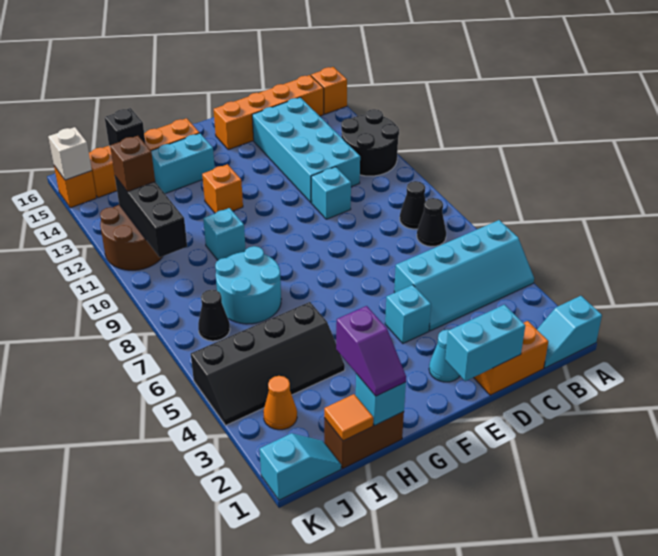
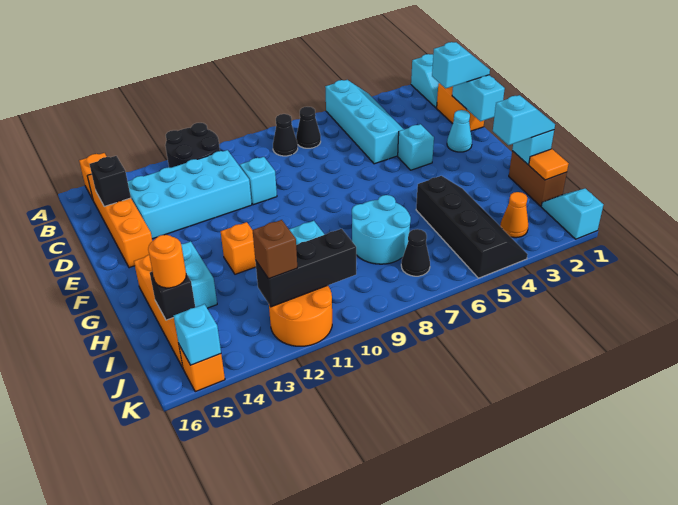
none -> black 1x1 brick [90,156,131,207]
none -> cyan 1x2 slope [432,42,490,88]
purple 1x2 slope [336,306,406,396] -> cyan 1x2 slope [493,95,555,145]
none -> orange 1x1 round brick [148,235,186,288]
brown 2x2 round brick [100,205,163,270] -> orange 2x2 round brick [269,286,332,346]
white 1x1 brick [48,127,92,180] -> cyan 1x1 brick [174,304,221,365]

